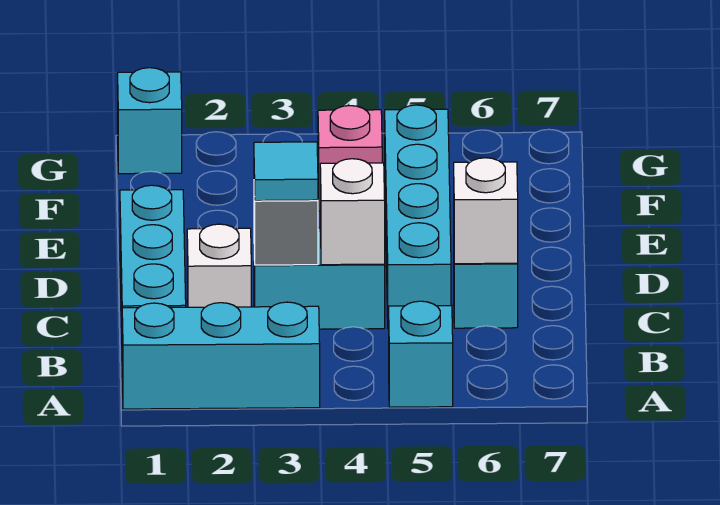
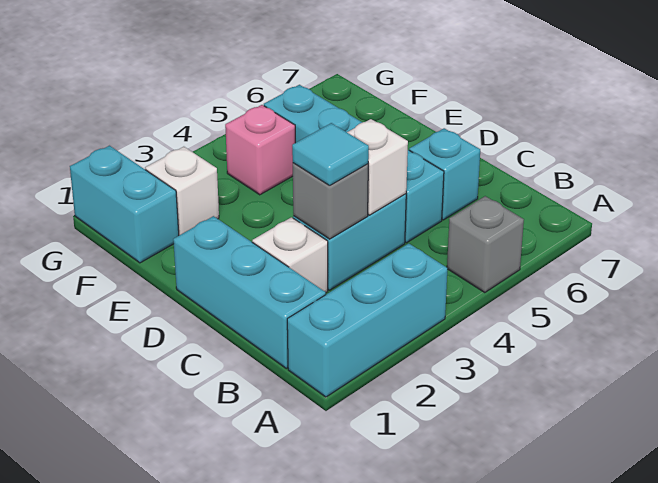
cyan 1x1 brick [389,301,453,407] -> grey 1x1 brick [447,196,524,293]
white 1x1 brick [454,158,518,264] -> white 1x1 brick moved to [145,147,219,235]
cyan 1x1 brick [118,68,182,174] -> cyan 1x2 brick [70,146,179,263]

